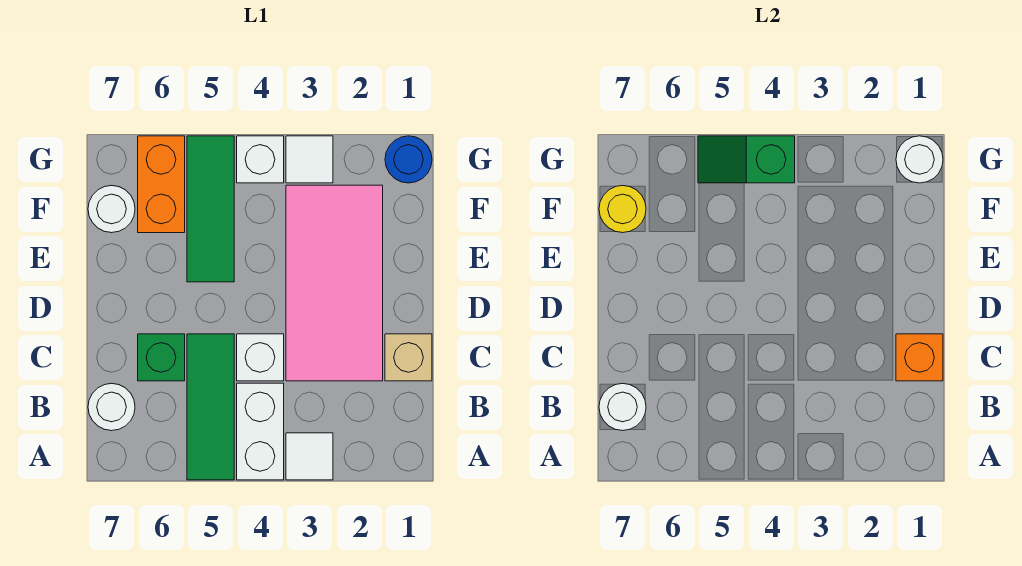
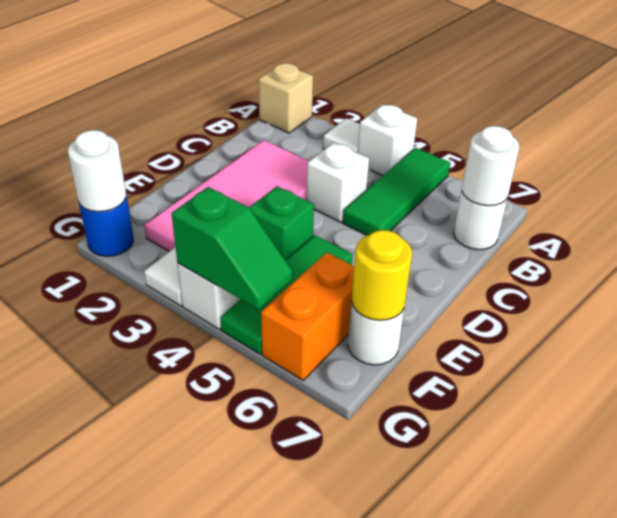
white 1x2 brick [237,383,284,480] -> white 1x1 brick [358,104,417,175]
tan 1x1 brick [385,334,432,381] -> tan 1x1 brick moved to [259,63,313,133]
orange 1x1 brick [896,334,943,381] -> none
green 1x1 brick [138,334,185,381] -> green 1x1 brick moved to [249,186,314,260]

